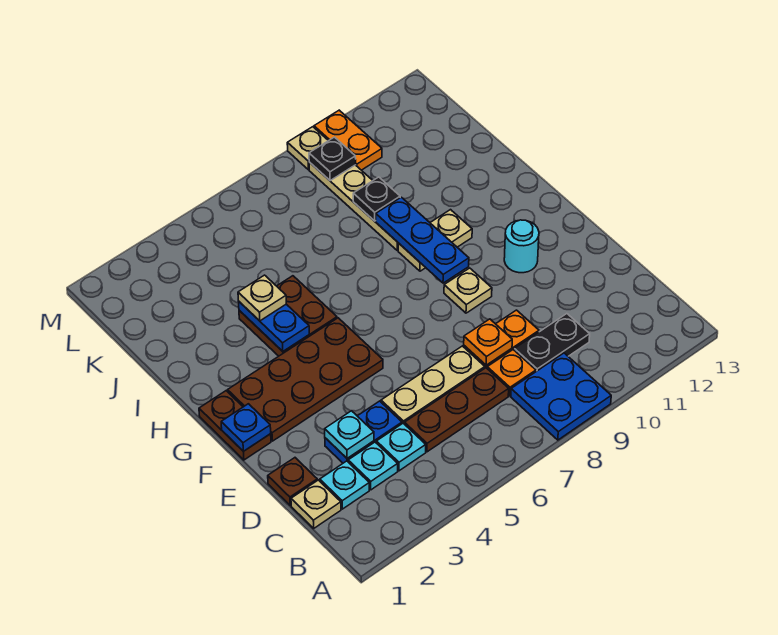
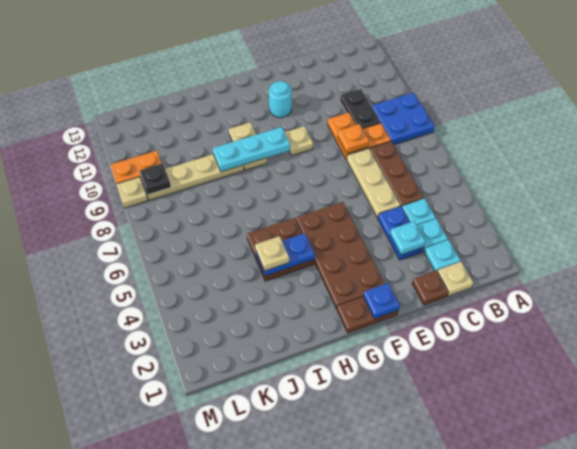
blue 1x3 plate [376,197,469,283] -> cyan 1x3 plate [212,127,290,172]
black 1x1 plate [353,177,400,221] -> none

